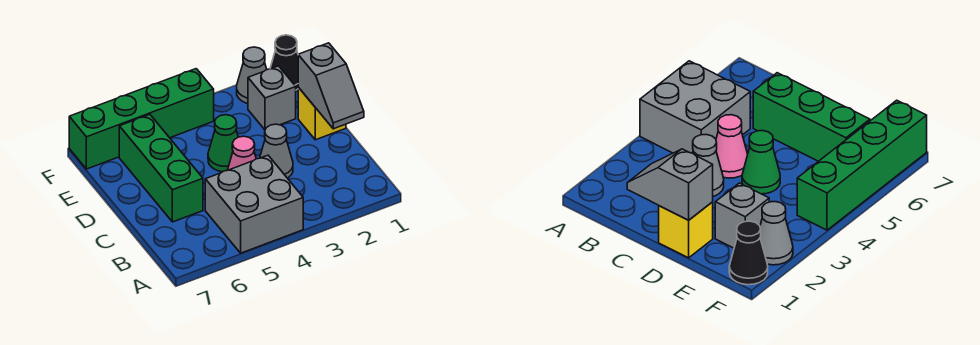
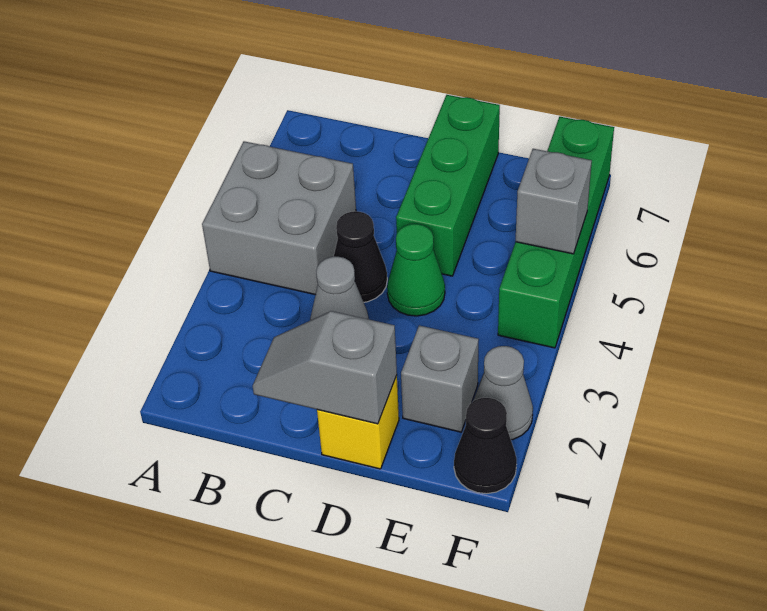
pink 1x1 cone [228,136,256,170] -> black 1x1 cone [334,211,387,302]
green 1x3 brick [119,115,203,222] -> green 1x3 brick turned to [396,95,500,276]
none -> grey 1x1 brick [515,149,592,254]

